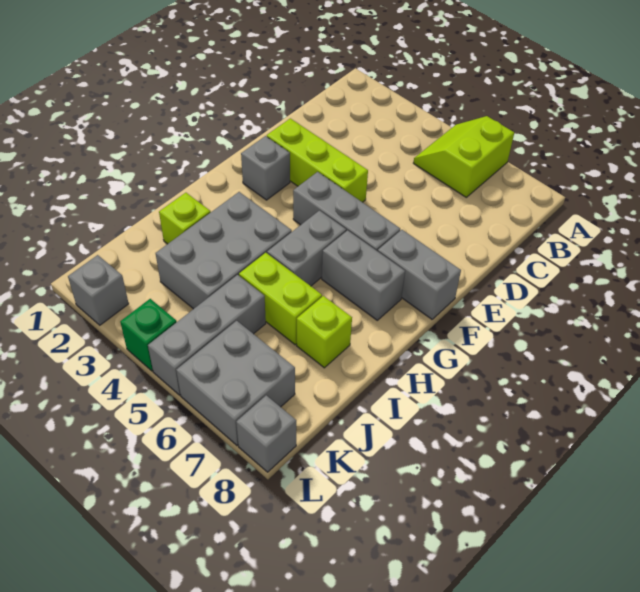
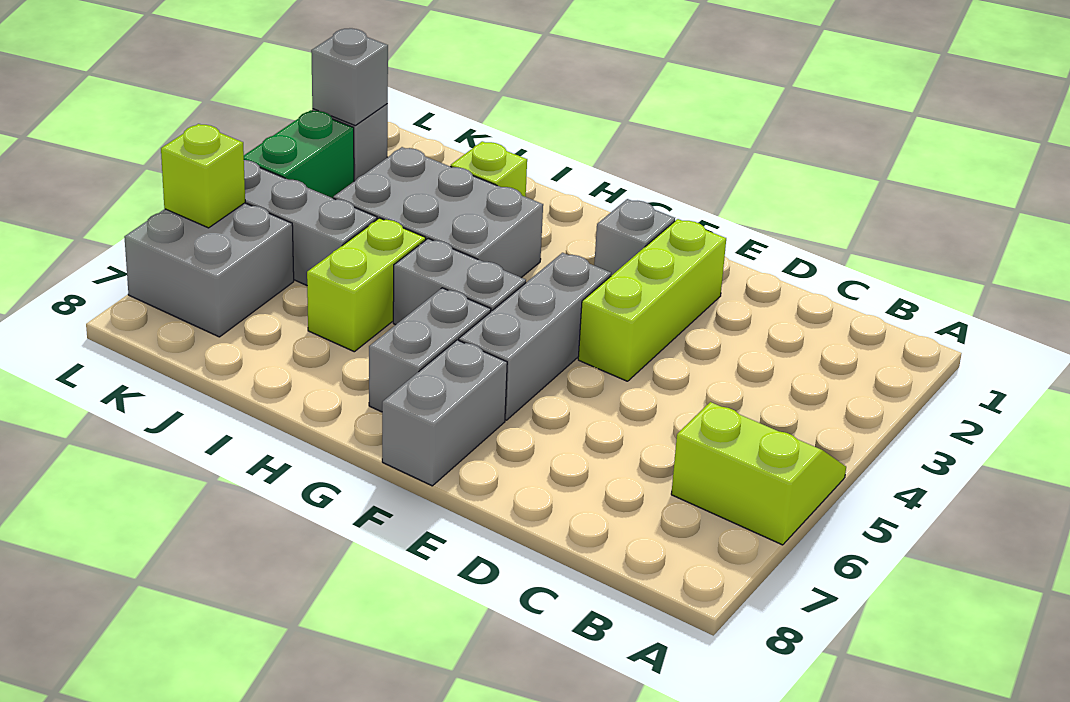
lime 1x1 brick [297,296,352,368] -> lime 1x1 brick moved to [161,124,245,228]
green 1x1 brick [120,299,177,371] -> green 1x2 brick [244,110,354,198]
grey 1x1 brick [236,395,296,472] -> grey 1x1 brick moved to [311,28,388,125]

